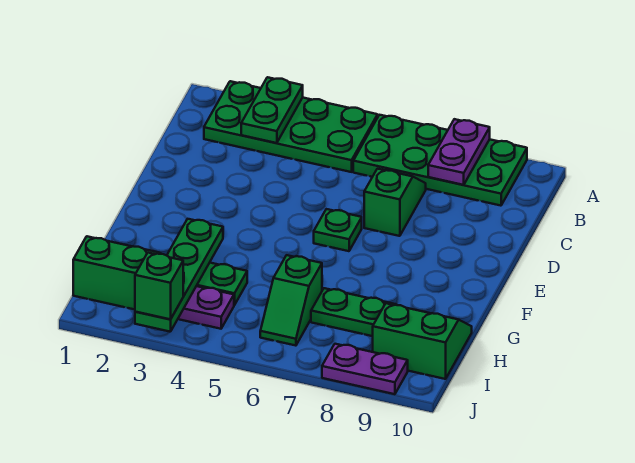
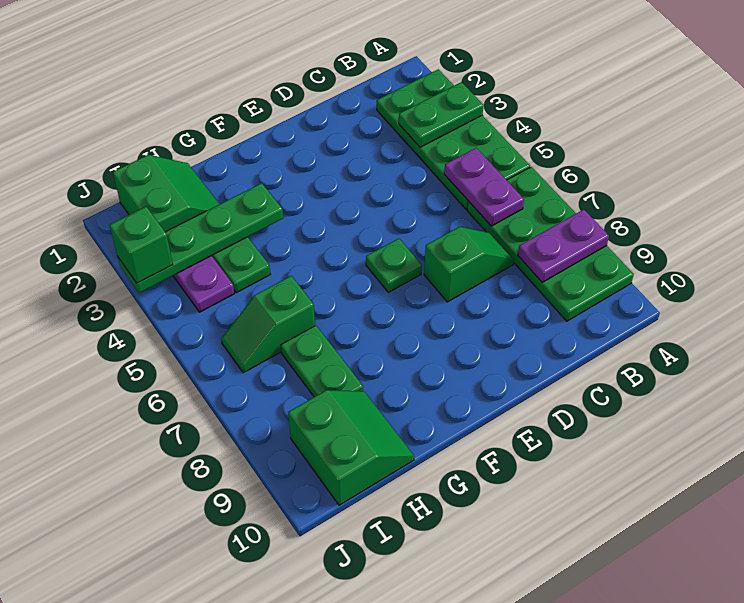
purple 1x2 plate [322,344,408,394] -> purple 1x2 plate moved to [444,148,524,226]

